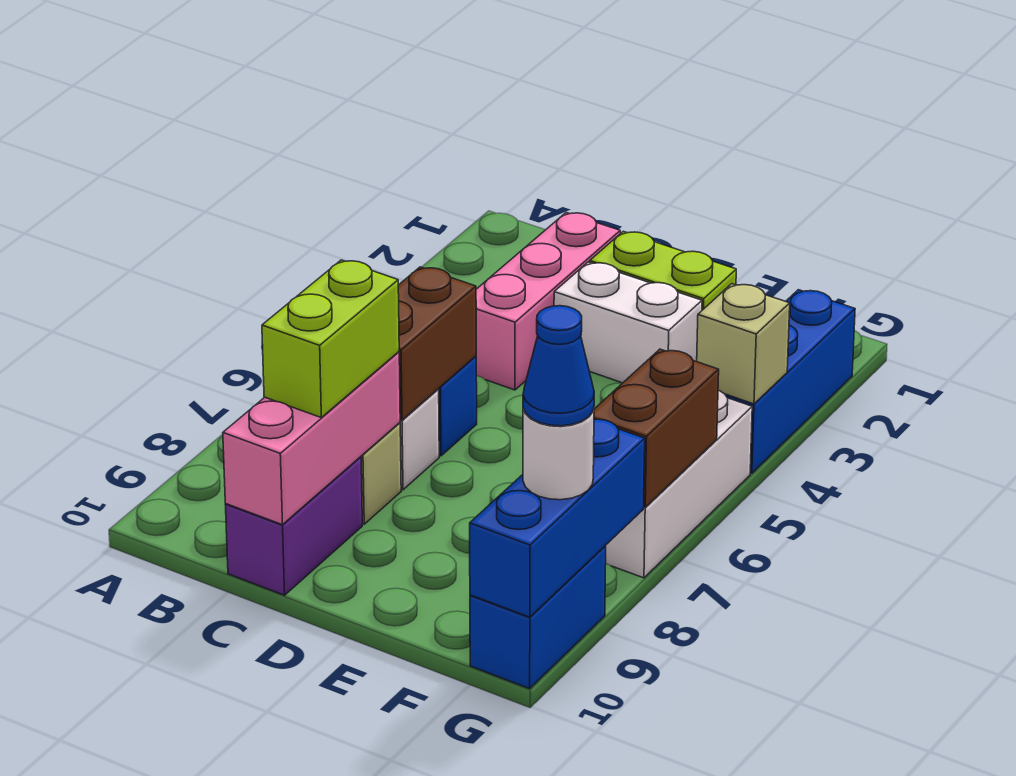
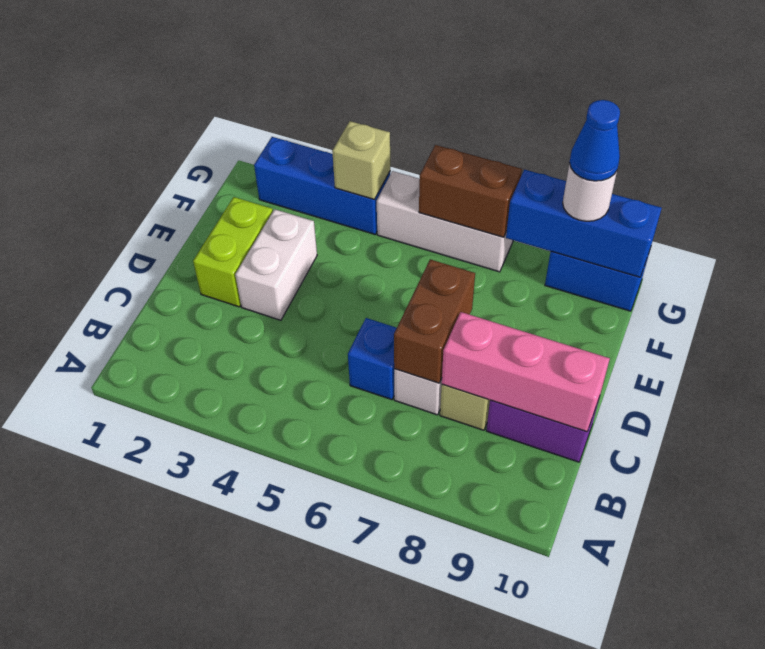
pink 1x3 brick [476,213,620,390] -> none
brown 1x2 brick [398,267,476,420] -> brown 1x2 brick turned to [394,259,475,383]
lime 1x2 brick [262,260,399,417] -> none

